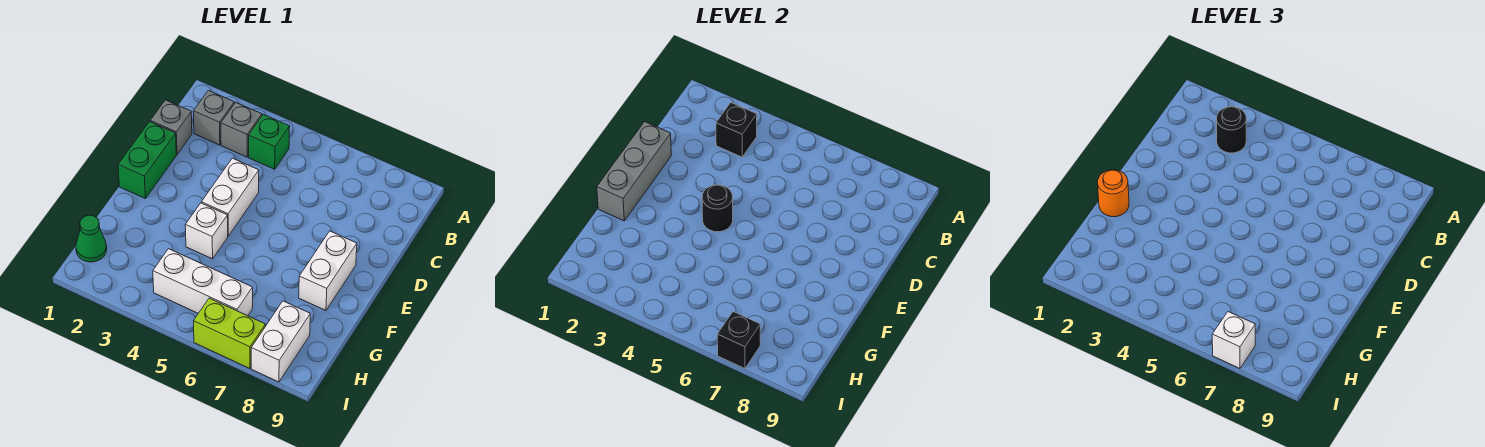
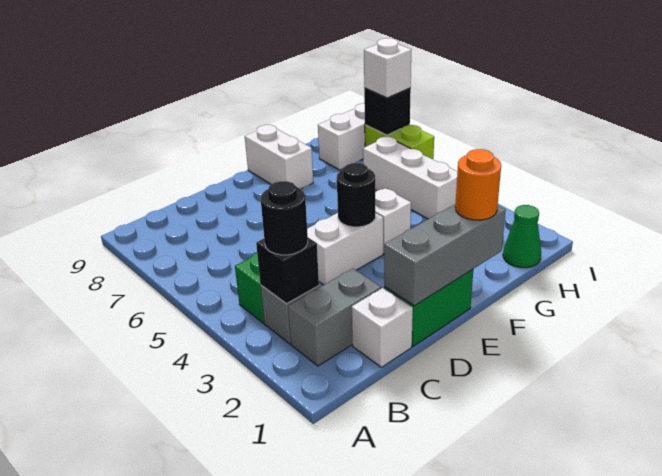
grey 1x1 brick [193,90,234,145] -> grey 1x2 brick [288,269,381,366]
grey 1x1 brick [150,100,192,155] -> white 1x1 brick [352,288,413,367]
white 1x2 brick [299,231,357,310] -> white 1x2 brick turned to [245,125,313,189]

